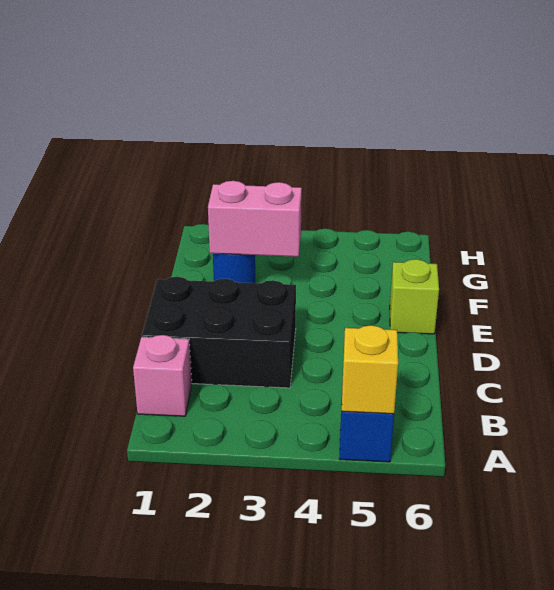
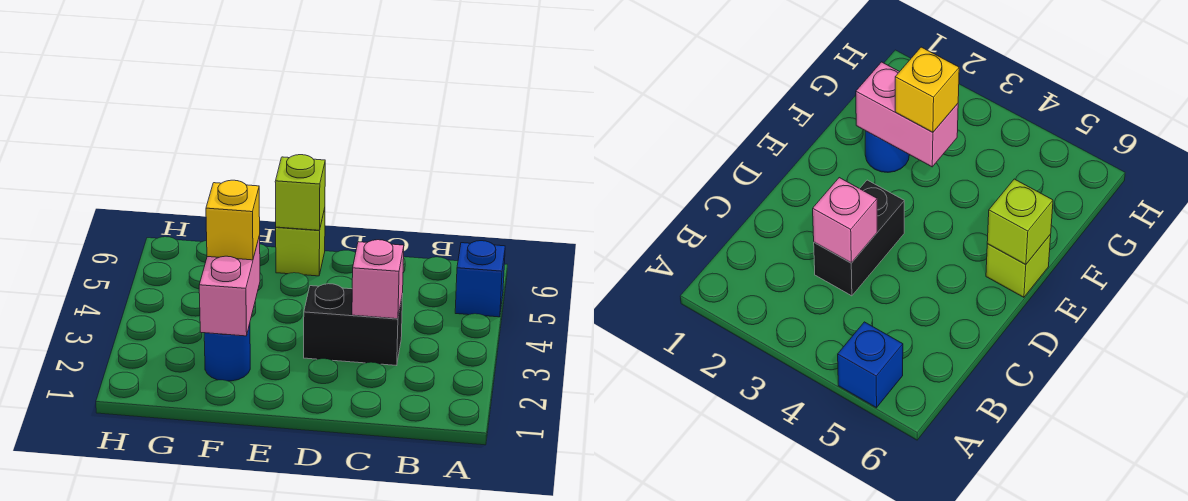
yellow 1x1 brick [342,325,398,414] -> yellow 1x1 brick moved to [206,180,260,260]
pink 1x1 brick [133,335,192,416] -> pink 1x1 brick moved to [352,240,404,319]
black 2x3 brick [142,277,296,388] -> black 1x2 brick [304,284,403,366]
none -> lime 1x1 brick [275,155,325,230]

